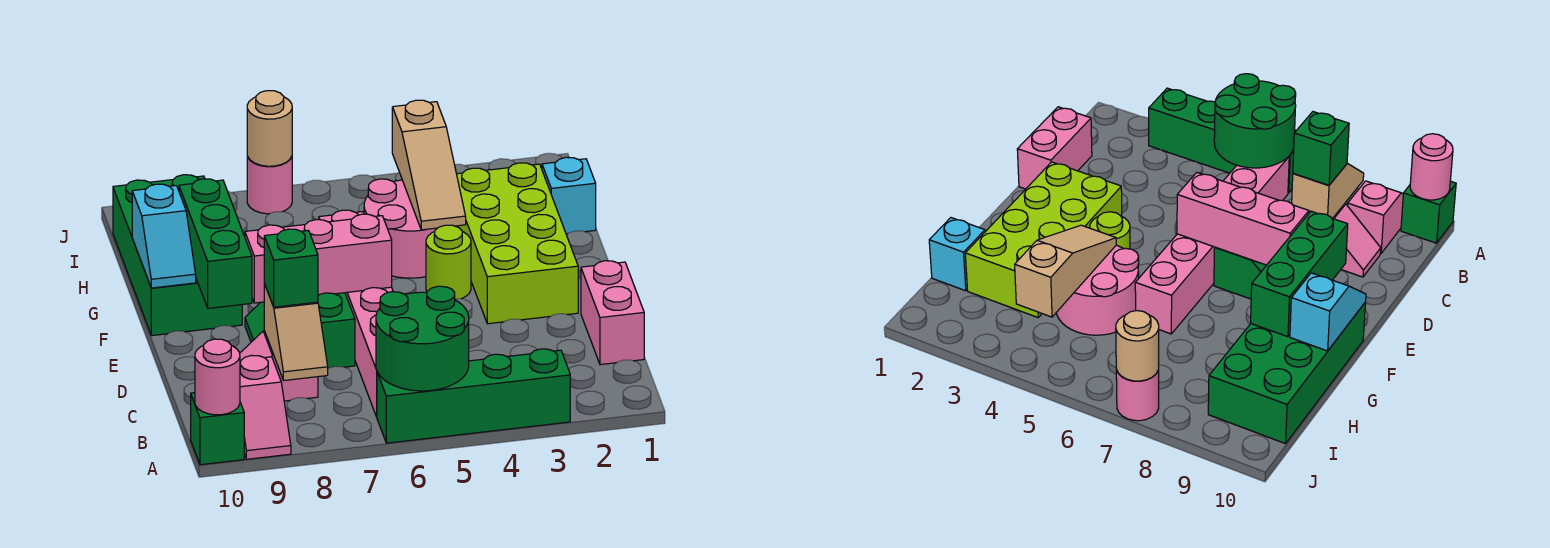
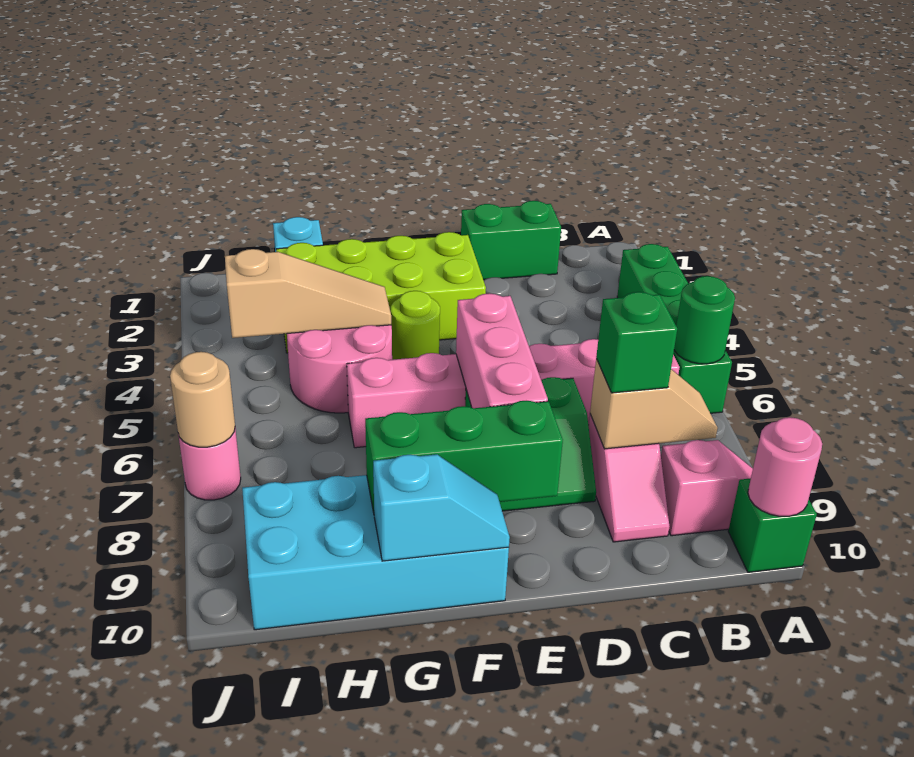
green 2x2 round brick [376,286,469,391] -> green 1x1 round brick [674,276,735,364]
pink 1x2 brick [581,261,644,365] -> green 1x2 brick [461,201,561,280]
green 2x4 brick [113,175,242,336] -> cyan 2x4 brick [242,475,509,630]

